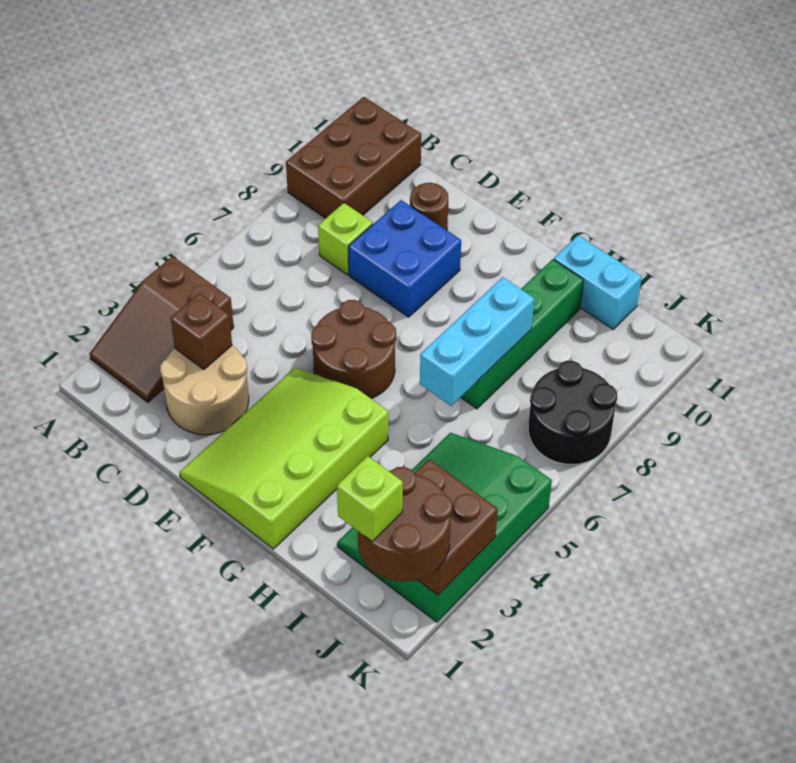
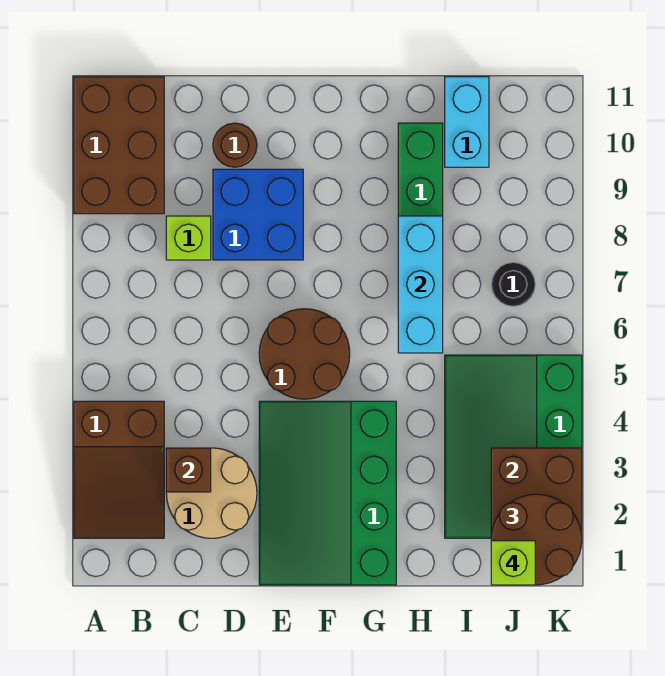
lime 3x4 slope [179,368,388,549] -> green 3x4 slope [259,401,396,585]
cyan 1x2 brick [554,235,642,329] -> cyan 1x2 brick turned to [445,77,489,167]
black 2x2 round brick [528,361,617,464] -> black 1x1 round brick [491,262,535,306]

